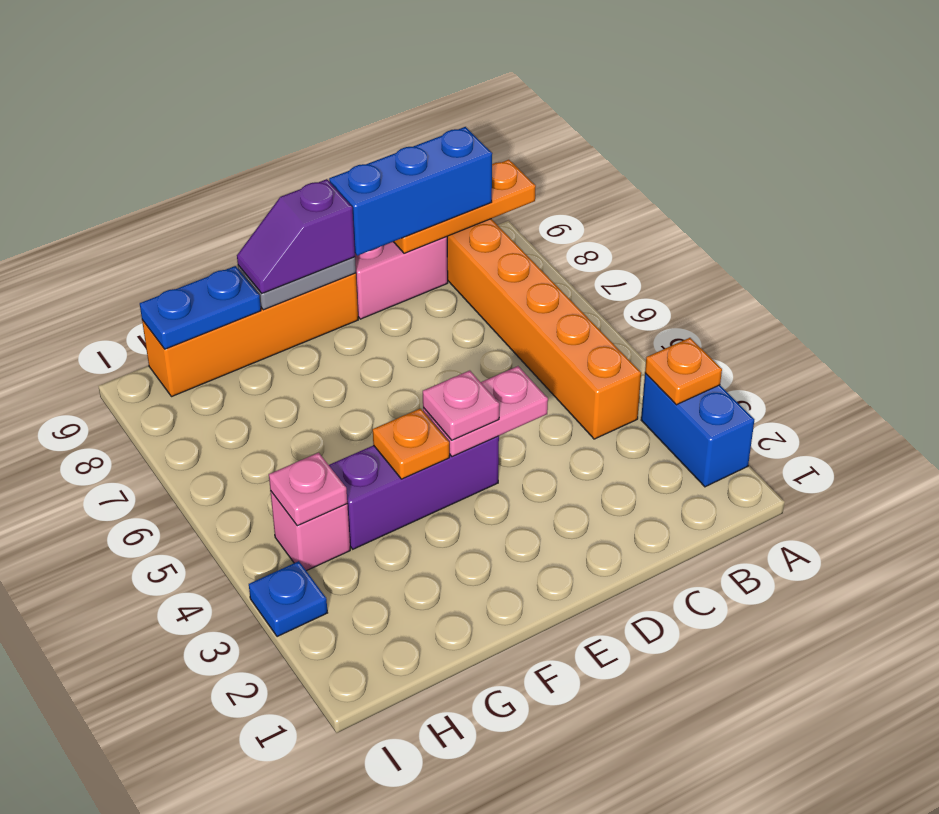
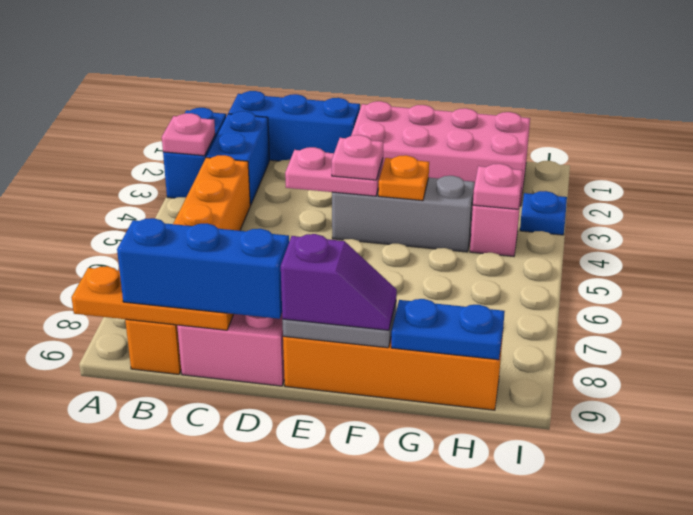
orange 1x1 plate [645,338,722,405] -> pink 1x1 plate [162,113,215,156]
none -> blue 1x3 brick [228,91,360,161]
none -> blue 1x2 brick [207,111,269,205]
none -> pink 2x4 brick [351,101,530,206]
purple 1x3 brick [329,436,499,549] -> grey 1x3 brick [332,176,475,252]

